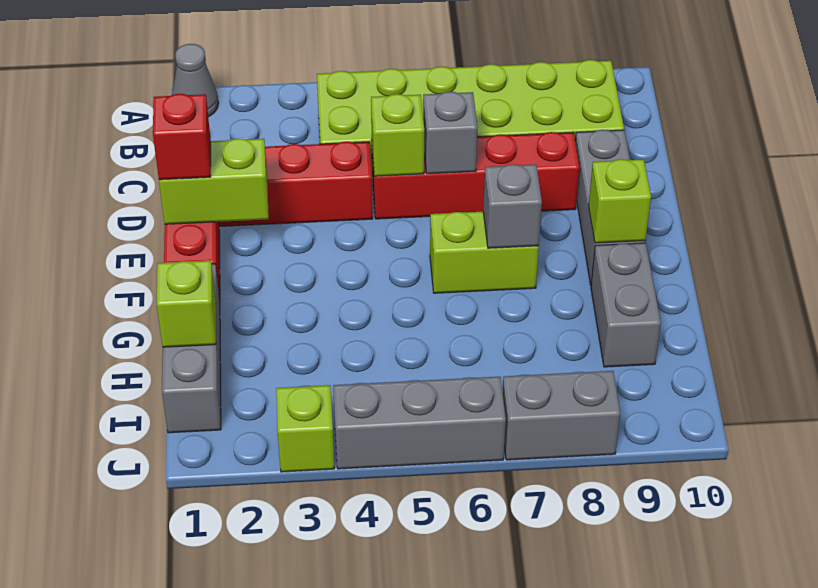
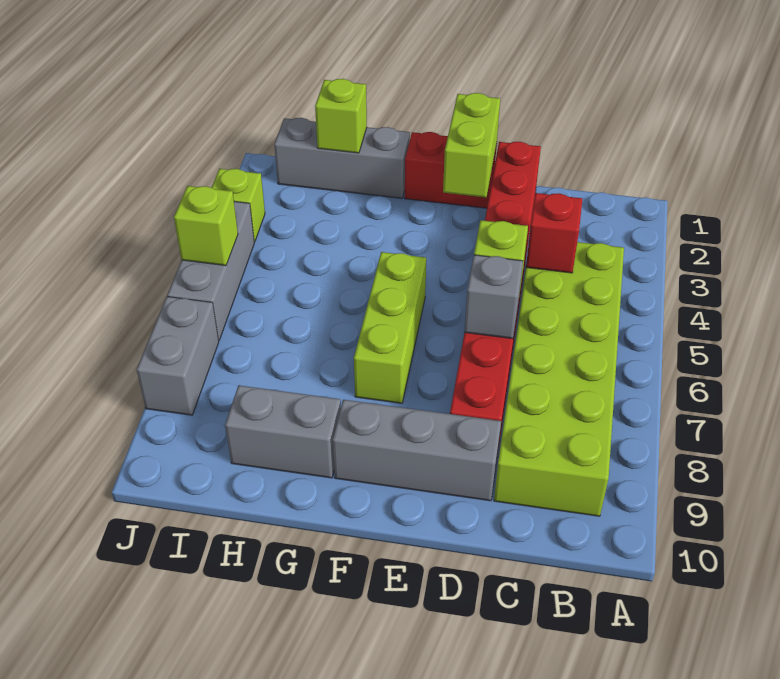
grey 1x1 cone [172,44,219,117] -> none
red 1x1 brick [153,94,211,180] -> red 1x1 brick moved to [526,193,582,273]
lime 1x2 brick [430,212,539,293] -> lime 1x3 brick [354,252,426,403]
grey 1x1 brick [483,164,542,248] -> none
lime 1x1 brick [589,159,651,243] -> lime 1x1 brick moved to [174,186,238,266]

